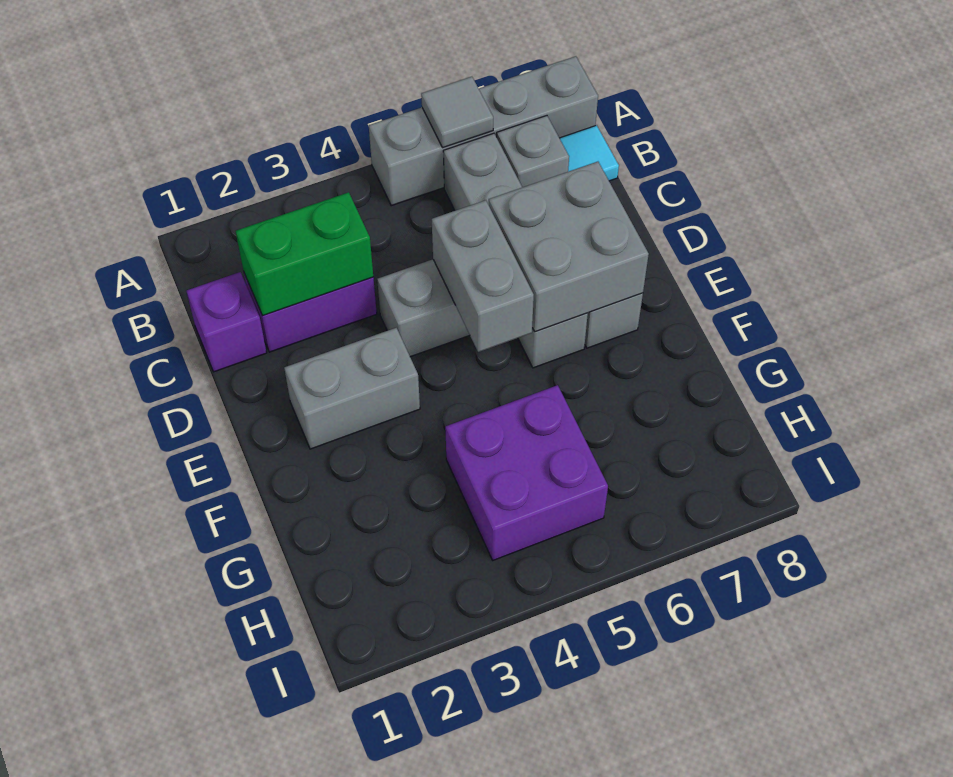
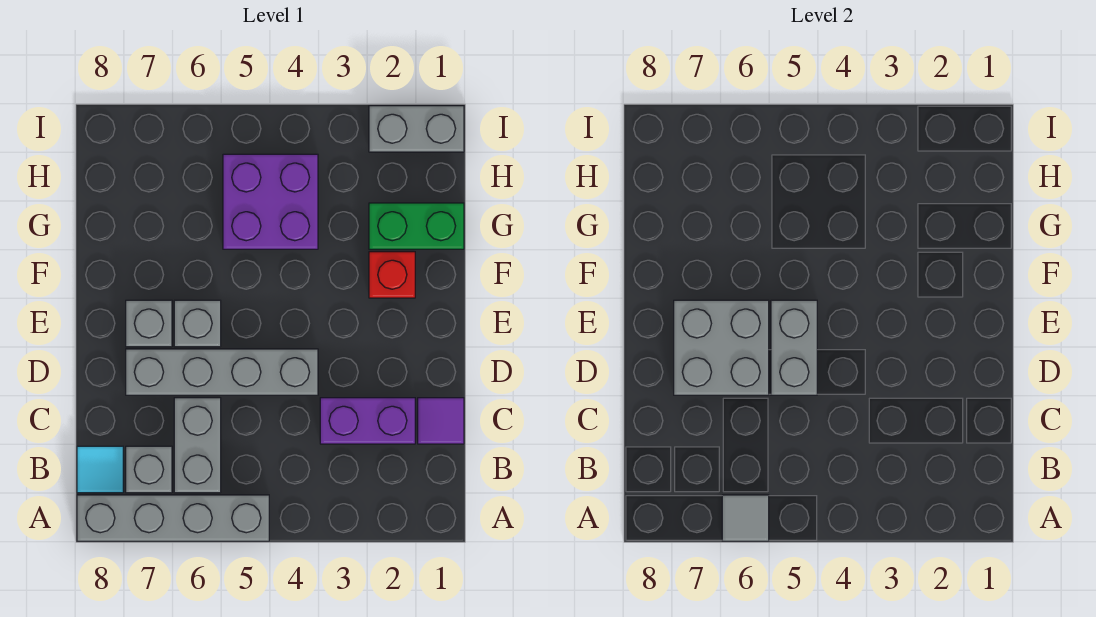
purple 1x1 brick [186,272,267,372] -> purple 1x1 tile [418,398,464,444]
green 1x2 brick [236,192,373,316] -> green 1x2 brick moved to [369,203,464,249]
grey 1x2 brick [284,328,420,449] -> grey 1x2 brick moved to [369,106,464,152]
none -> red 1x1 brick [369,252,415,298]

